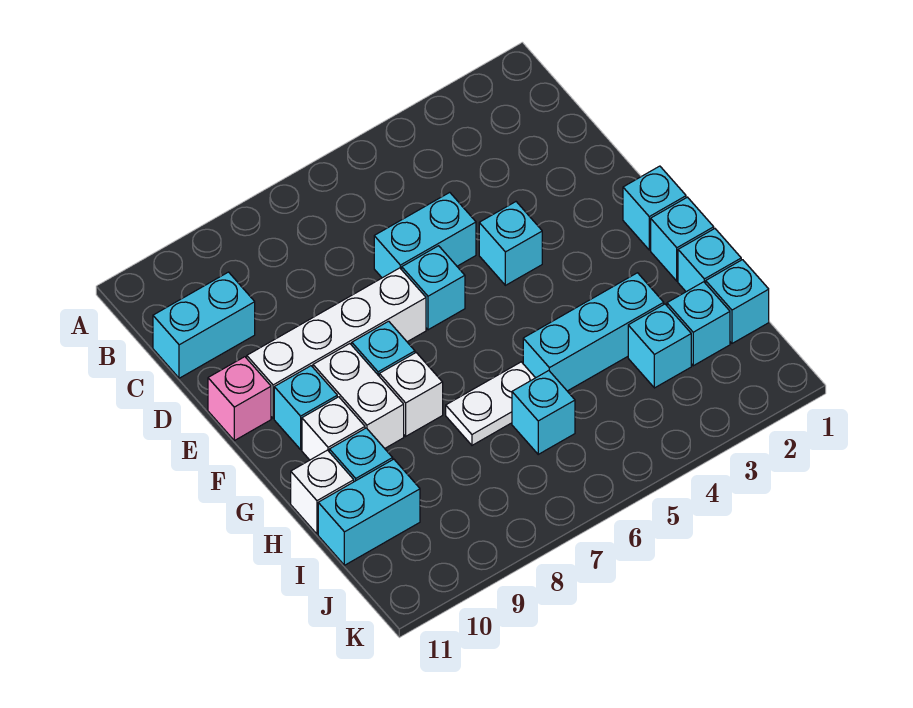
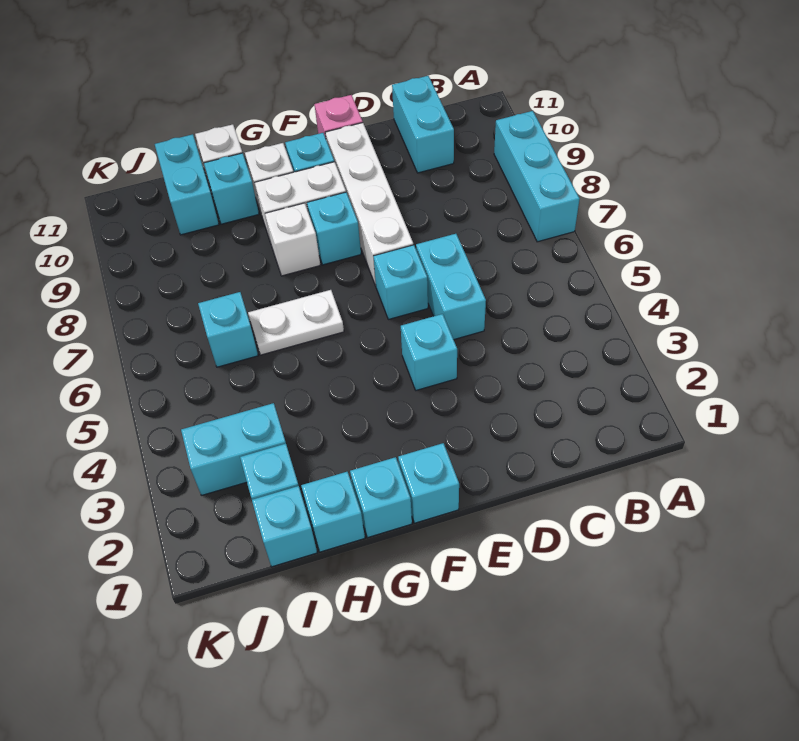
cyan 1x3 brick [523,273,664,391] -> cyan 1x3 brick moved to [494,111,580,242]
white 1x2 plate [446,362,535,445] -> white 1x2 plate turned to [248,290,344,355]
cyan 1x1 brick [628,304,691,388] -> cyan 1x2 brick [181,403,286,495]

